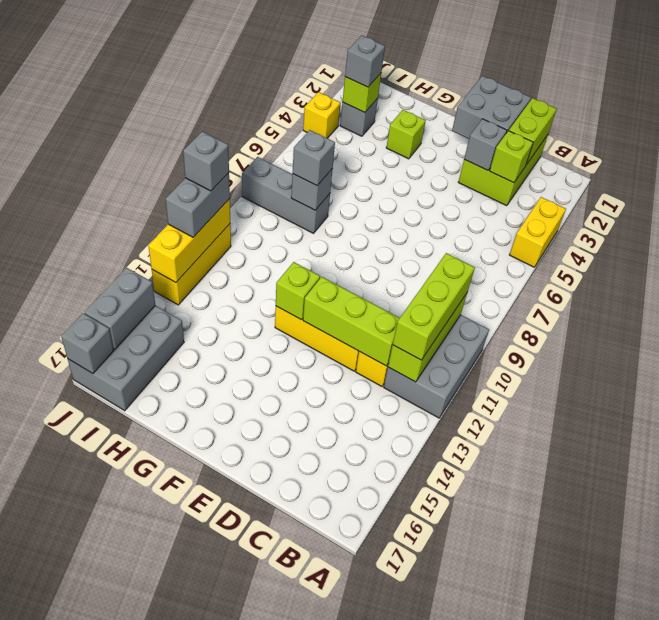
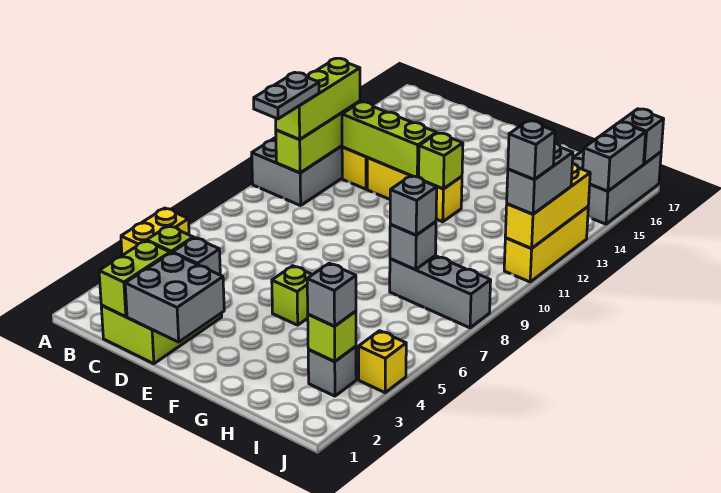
none -> grey 1x2 plate [254,73,319,119]
lime 1x1 brick [386,110,426,159] -> lime 1x1 brick moved to [272,266,312,325]

